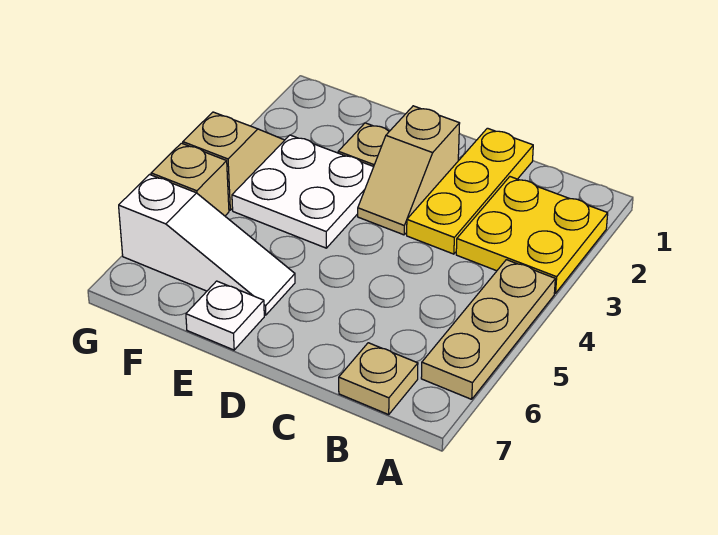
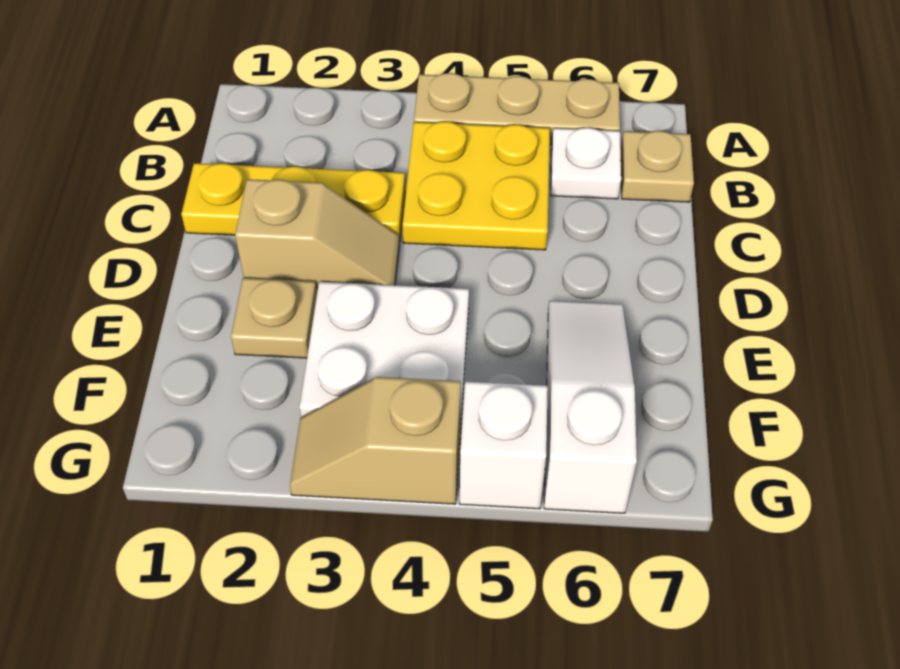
yellow 2x2 plate [456,177,608,293] -> yellow 2x2 plate moved to [402,121,550,250]
white 1x1 plate [186,281,264,350] -> white 1x1 plate moved to [551,128,621,199]
tan 1x1 brick [151,143,229,216] -> white 1x1 brick [460,381,548,509]

